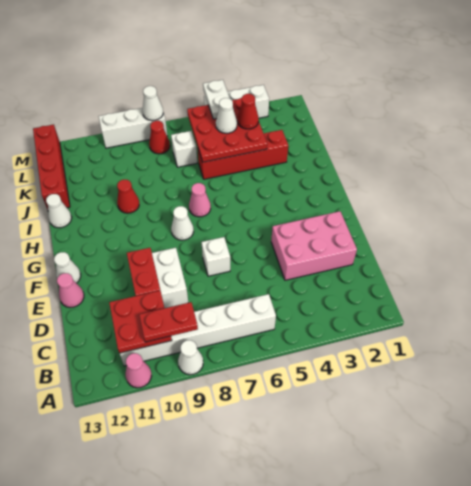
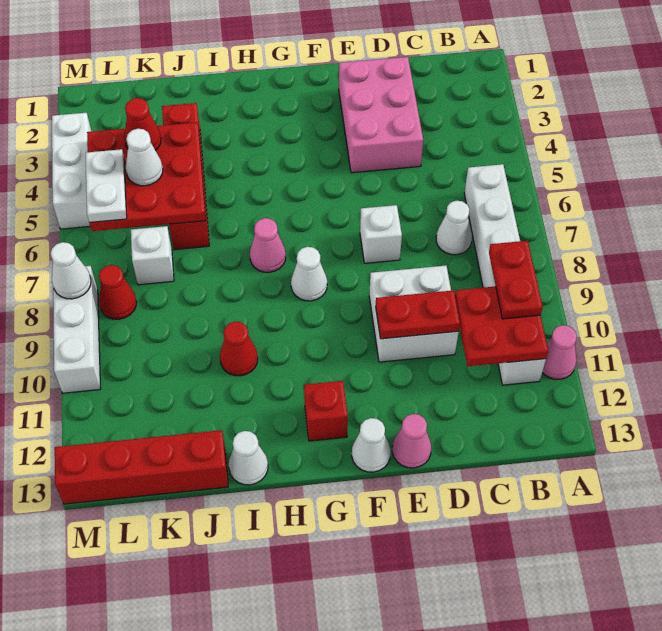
white 1x1 cone [178,340,203,375] -> white 1x1 cone moved to [436,201,472,255]
none -> red 1x1 brick [304,381,348,441]
white 1x2 plate [203,80,230,119] -> white 1x2 plate turned to [86,149,127,222]

